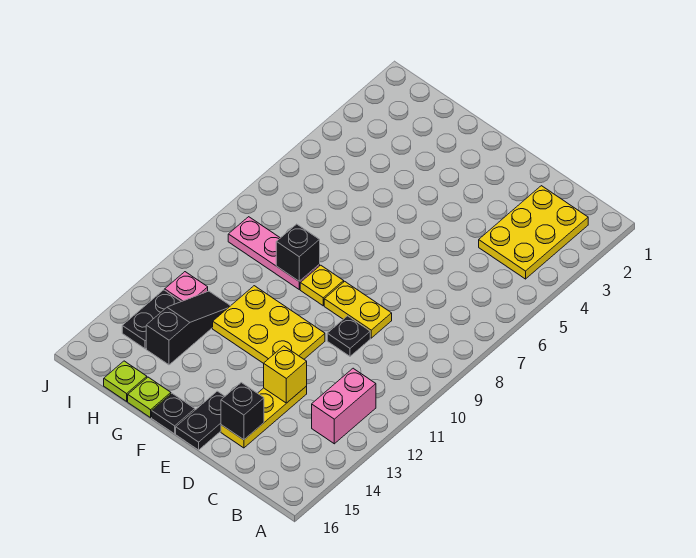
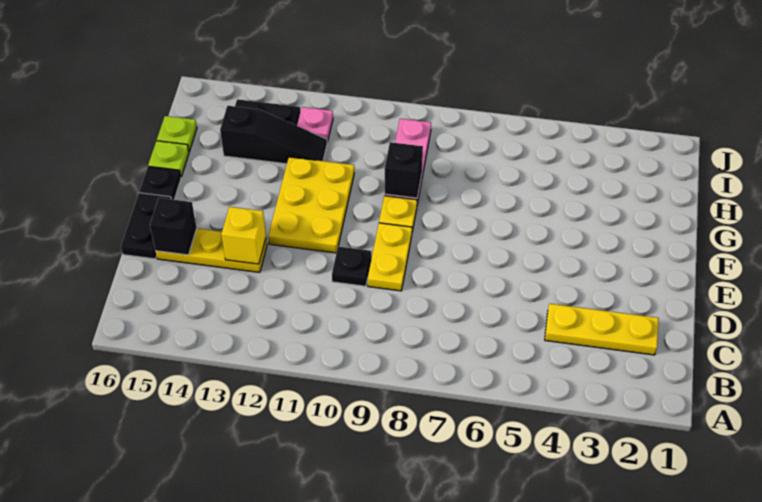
yellow 2x3 plate [479,186,588,279] -> yellow 1x3 plate [545,304,659,355]
pink 1x2 brick [312,368,376,444] -> none
black 1x2 plate [176,391,225,450] -> black 1x2 plate turned to [121,193,171,259]

